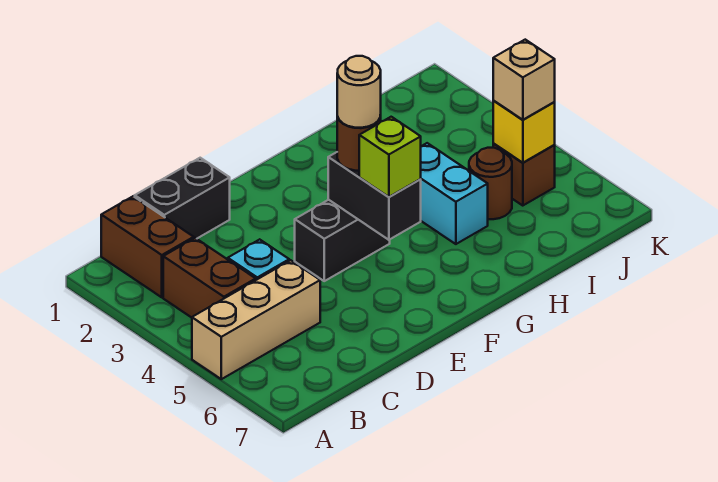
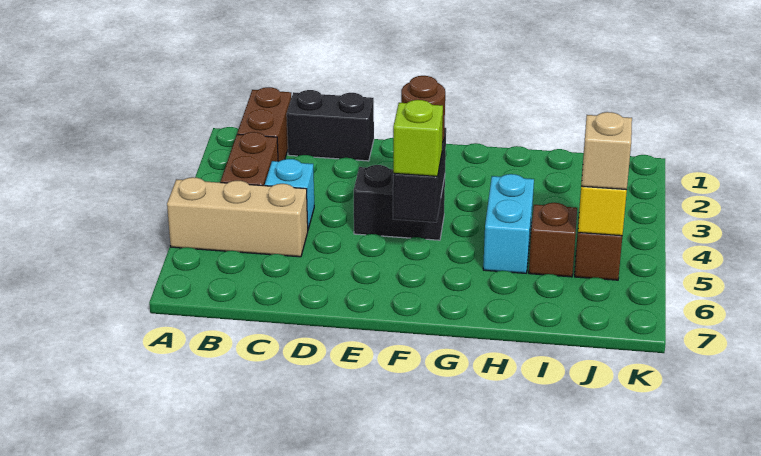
tan 1x1 round brick [337,56,381,128] -> none
brown 1x1 round brick [469,148,512,219] -> brown 1x1 brick [529,203,577,277]

